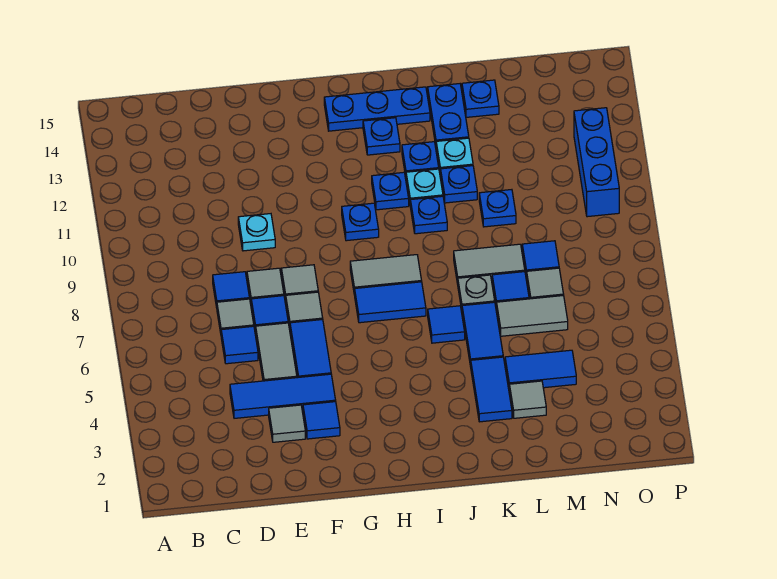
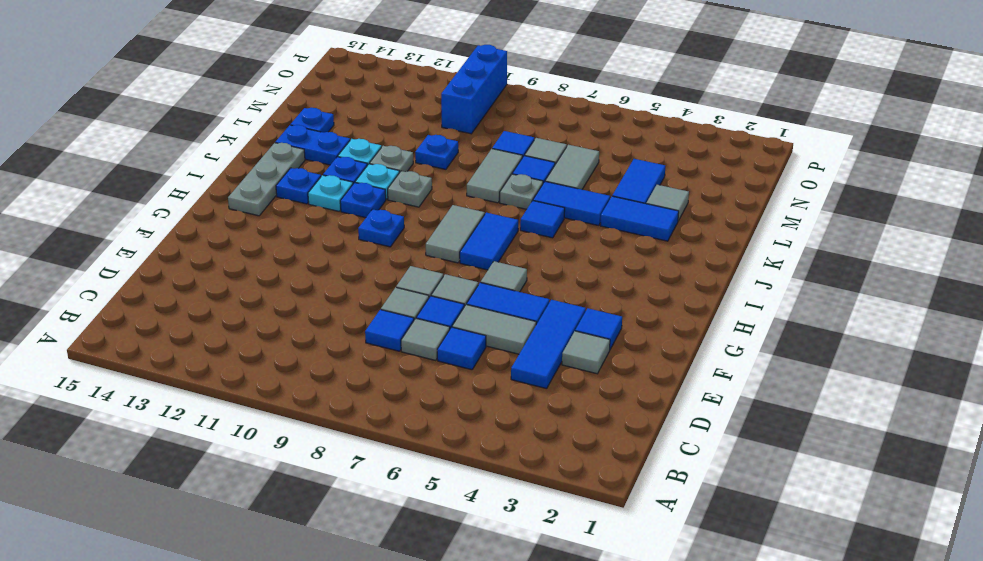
cyan 1x1 plate [238,214,275,251] -> cyan 1x1 plate moved to [308,175,353,211]
none -> grey 1x1 tile [481,261,527,292]
blue 1x3 plate [324,87,430,131] -> grey 1x3 plate [228,143,305,216]
blue 1x1 plate [410,196,447,234] -> grey 1x1 plate [388,171,432,207]
blue 1x1 plate [441,166,477,203] -> grey 1x1 plate [370,146,413,173]
blue 1x3 brick [574,108,619,217] -> blue 1x3 brick turned to [441,45,507,134]

